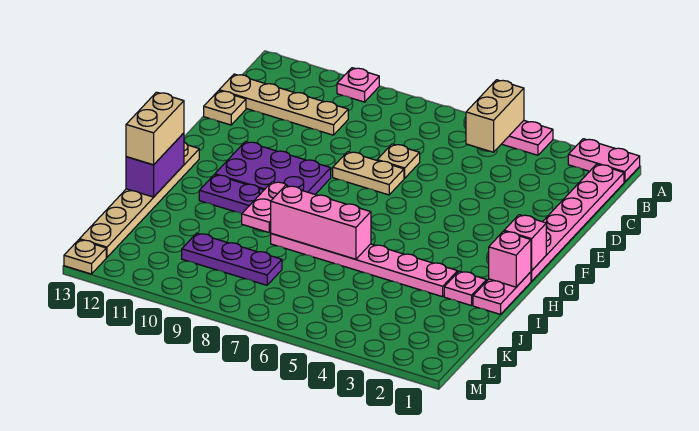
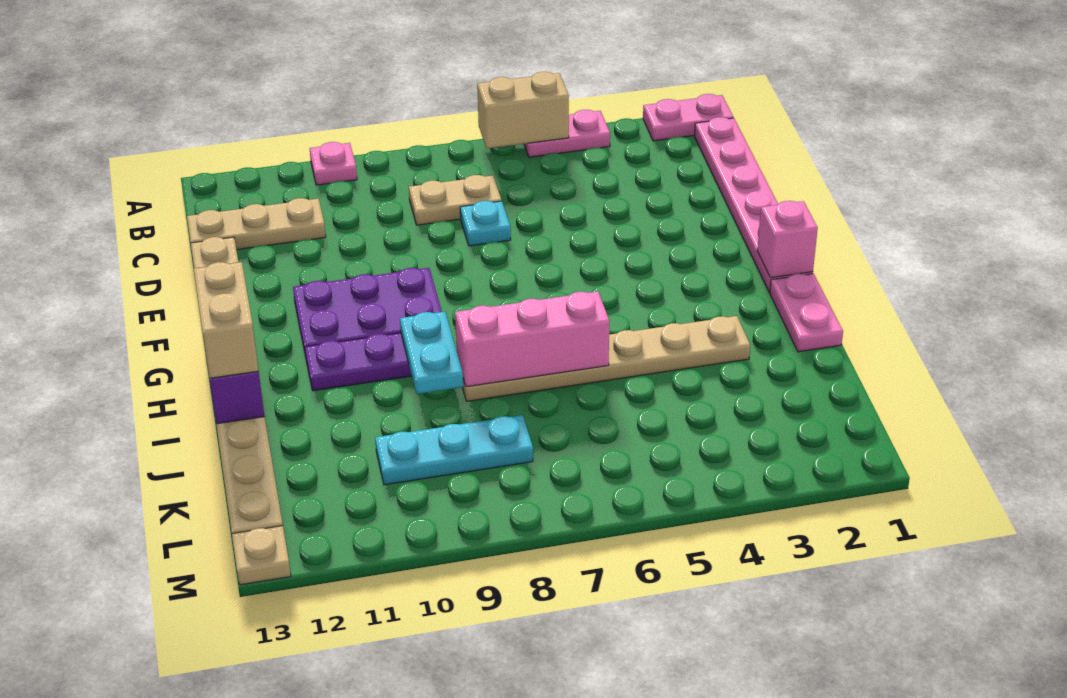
tan 1x2 brick [466,80,524,152] -> tan 1x2 brick turned to [477,72,569,149]
tan 1x4 plate [219,74,348,135] -> tan 1x3 plate [187,198,326,250]
tan 1x1 plate [377,144,420,178] -> cyan 1x1 plate [460,201,511,246]
tan 1x2 plate [333,152,404,195] -> tan 1x2 plate moved to [409,175,502,225]
pink 1x1 brick [489,231,531,287] -> none
pink 1x2 plate [242,182,287,233] -> cyan 1x2 plate [400,312,463,394]
pink 1x1 plate [444,271,487,306] -> none
pink 1x6 plate [271,234,458,297] -> tan 1x6 plate [462,316,750,401]
purple 1x3 plate [182,233,282,285] -> cyan 1x3 plate [375,415,533,485]

